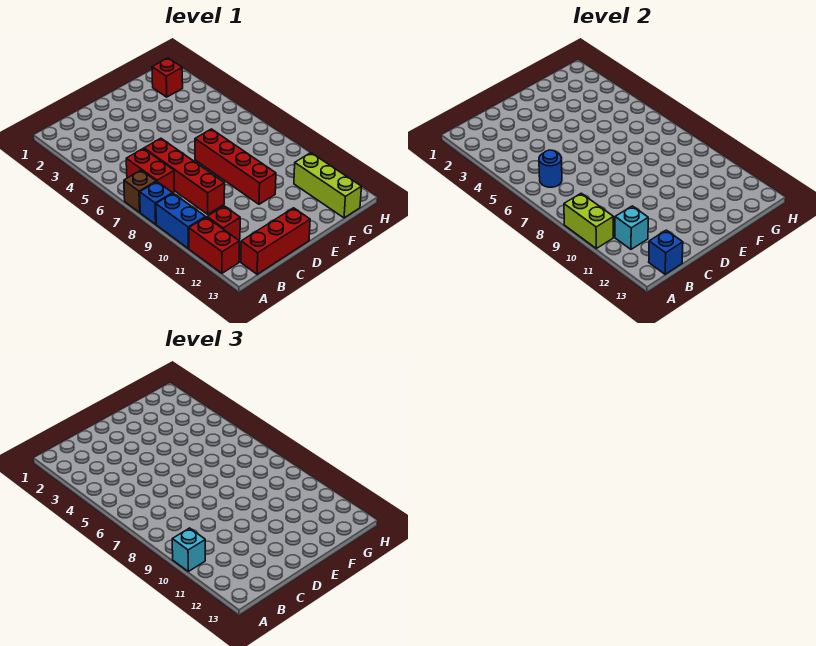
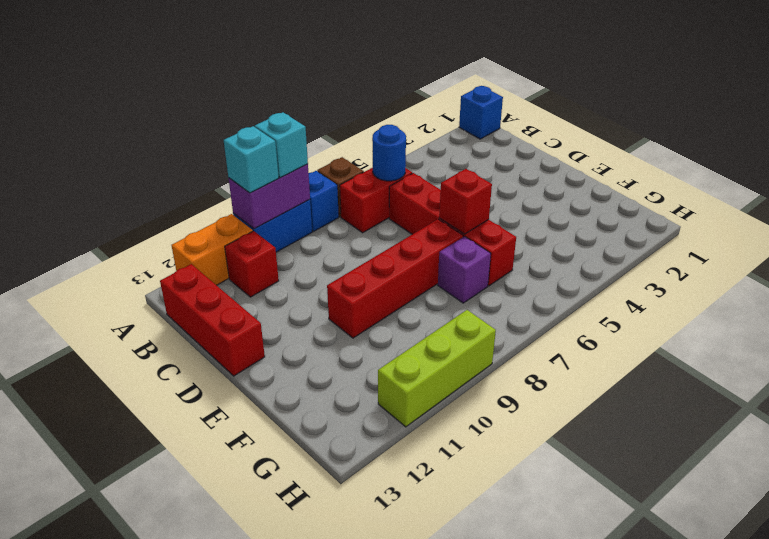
lime 1x2 brick [564,193,613,248] -> purple 1x2 brick [229,164,310,229]
red 1x2 brick [189,217,239,273] -> orange 1x2 brick [171,214,253,285]
cyan 1x1 brick [615,206,648,249] -> cyan 1x1 brick moved to [255,112,308,178]
blue 1x1 brick [649,230,683,274] -> blue 1x1 brick moved to [459,86,503,139]
red 1x4 brick [144,138,225,214] -> red 1x4 brick turned to [389,173,516,286]
none -> purple 1x1 brick [438,236,491,303]
red 1x1 brick [152,58,183,97] -> red 1x1 brick moved to [439,169,492,234]
lime 1x3 brick [294,153,362,218] -> lime 1x3 brick moved to [378,310,496,427]

